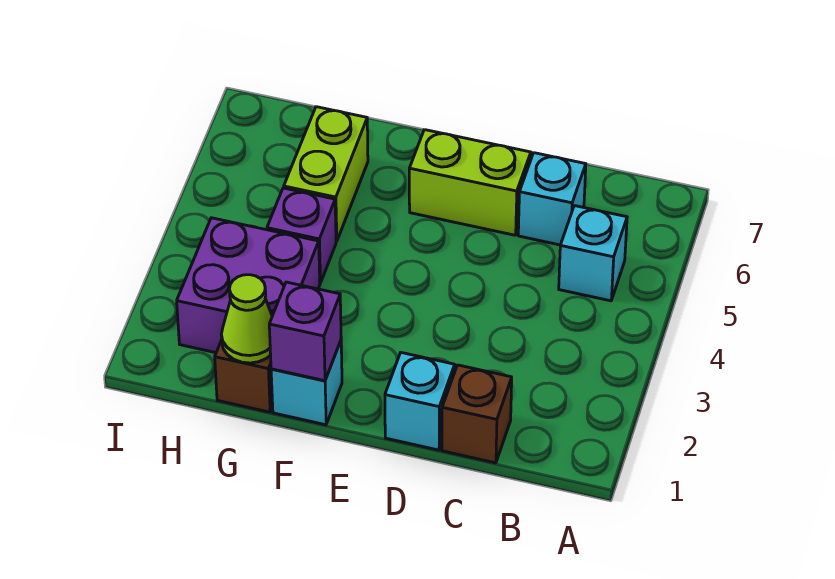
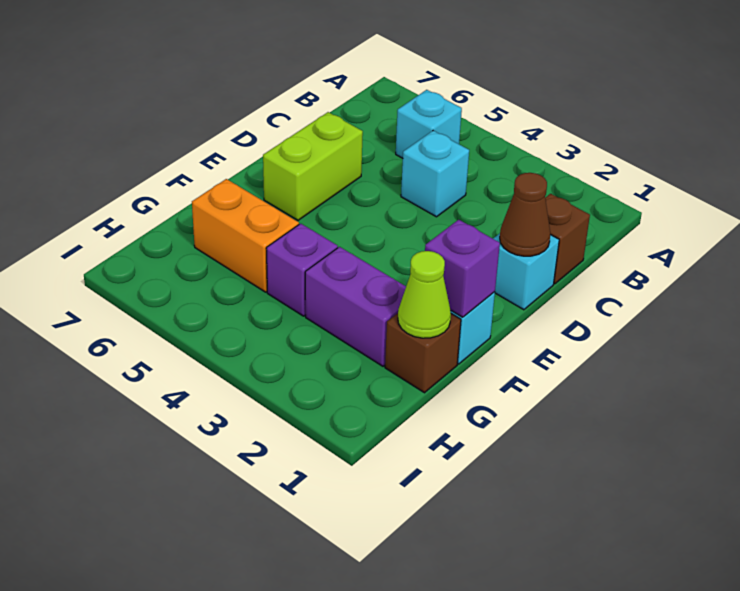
cyan 1x1 brick [518,153,586,245] -> cyan 1x1 brick moved to [401,131,469,217]
none -> brown 1x1 cone [500,173,550,256]
purple 2x2 brick [177,218,320,353] -> purple 1x2 brick [305,247,406,366]
lime 1x2 brick [284,107,368,241] -> orange 1x2 brick [192,179,299,292]

